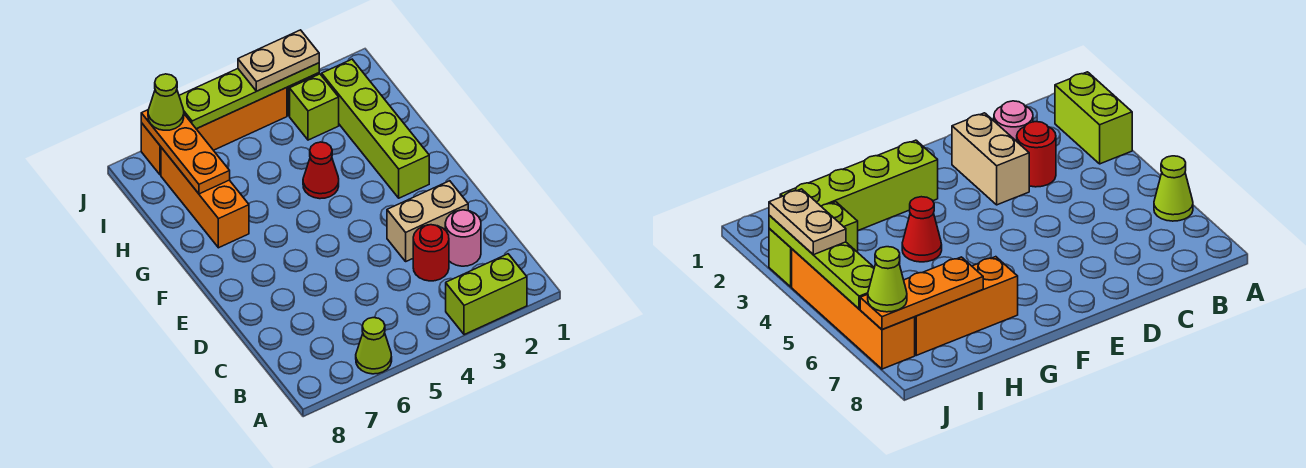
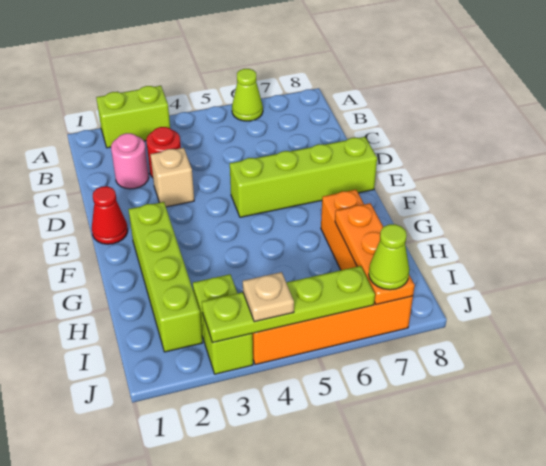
tan 1x2 brick [387,181,468,261] -> tan 1x1 brick [150,148,194,207]
none -> lime 1x4 brick [230,137,377,217]
red 1x1 cone [303,142,339,199] -> red 1x1 cone moved to [92,186,128,244]
tan 1x2 plate [238,30,319,91] -> tan 1x1 plate [243,272,294,322]

